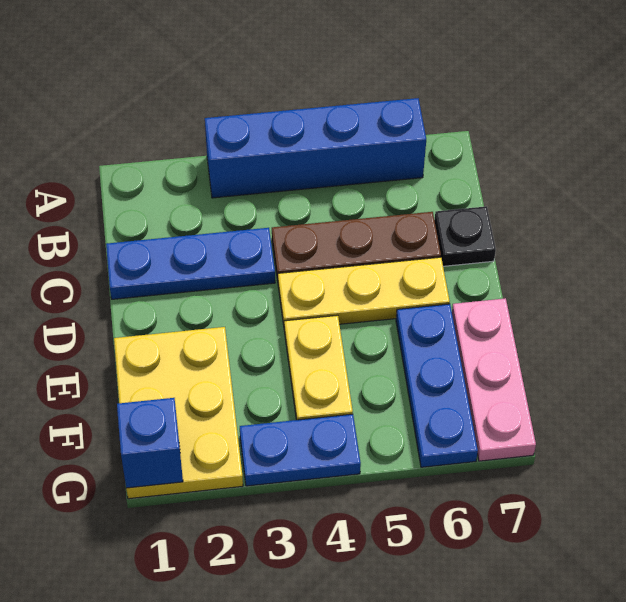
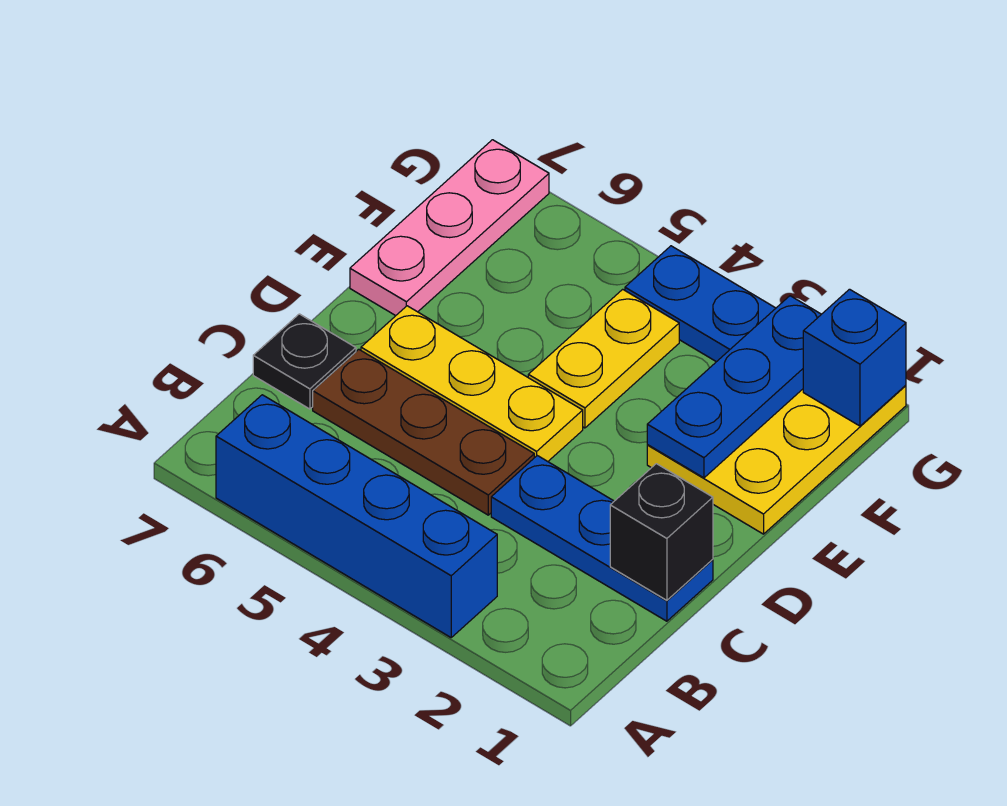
none -> black 1x1 brick [610,464,713,600]
blue 1x3 plate [396,304,478,467] -> blue 1x3 plate moved to [647,296,821,478]

